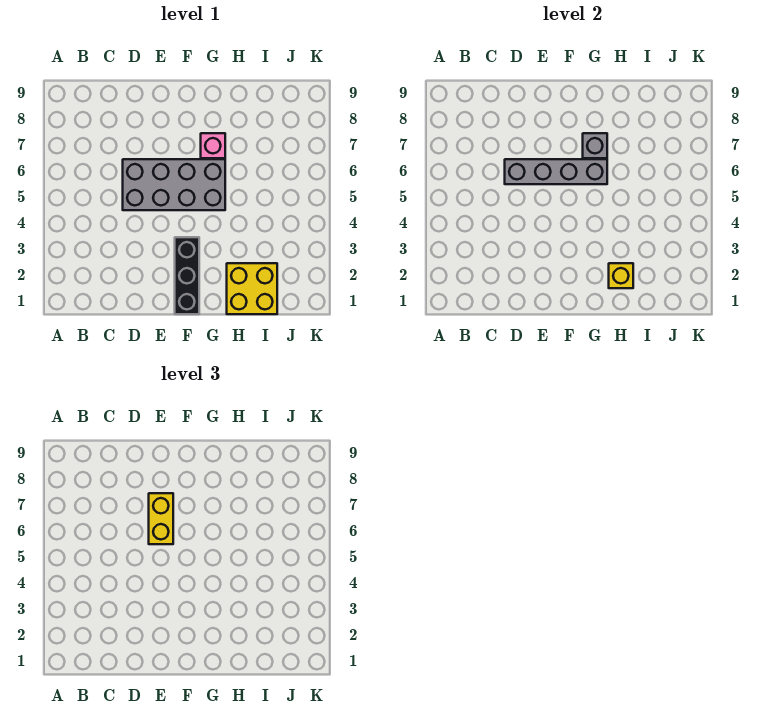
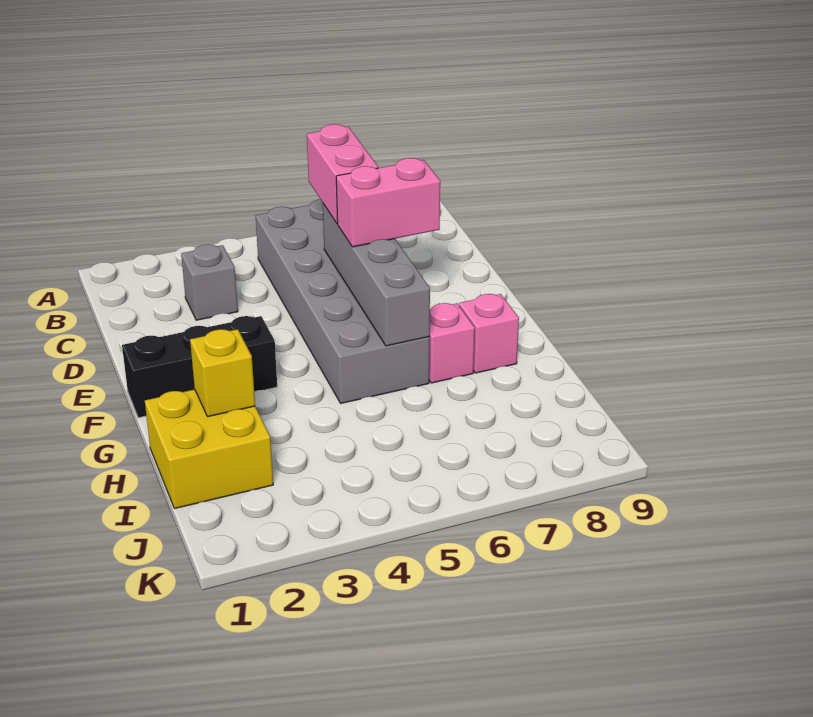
none -> pink 1x2 brick [307,124,378,224]
grey 2x4 brick [123,159,225,210] -> grey 2x6 brick [256,199,429,403]
yellow 1x2 brick [149,493,173,544] -> pink 1x2 brick [336,158,440,247]
grey 1x1 brick [583,133,607,158] -> grey 1x1 brick moved to [181,244,238,320]
none -> pink 1x1 brick [459,294,519,373]

